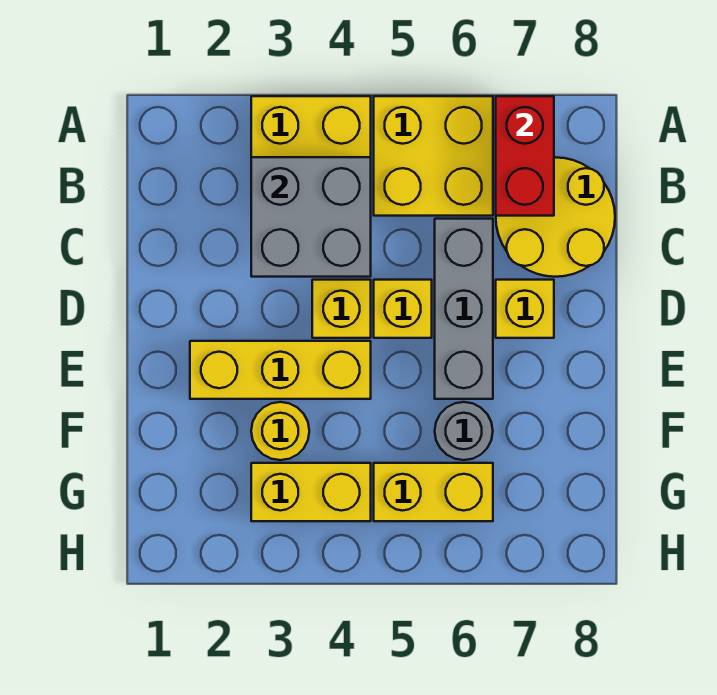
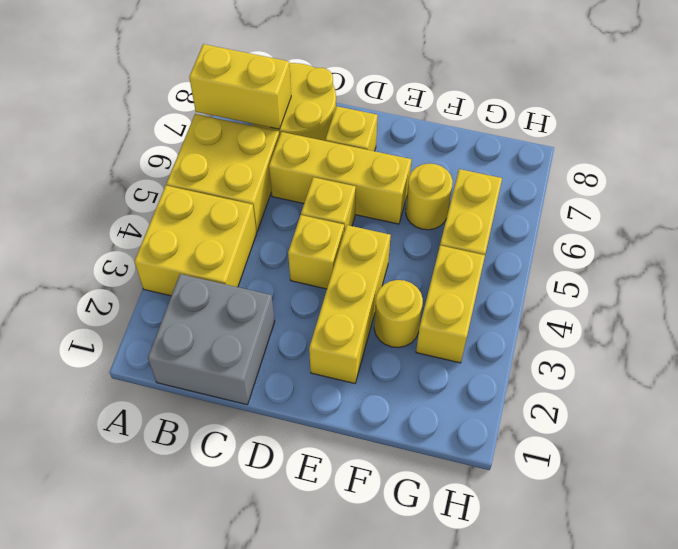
red 1x2 brick [496,96,554,216] -> yellow 1x2 brick [189,44,291,129]
grey 2x2 brick [251,157,371,277] -> grey 2x2 brick moved to [148,274,275,405]
grey 1x3 brick [435,219,493,399] -> yellow 1x3 brick [269,132,412,224]
grey 1x1 round brick [435,402,493,460] -> yellow 1x1 round brick [406,163,453,230]

